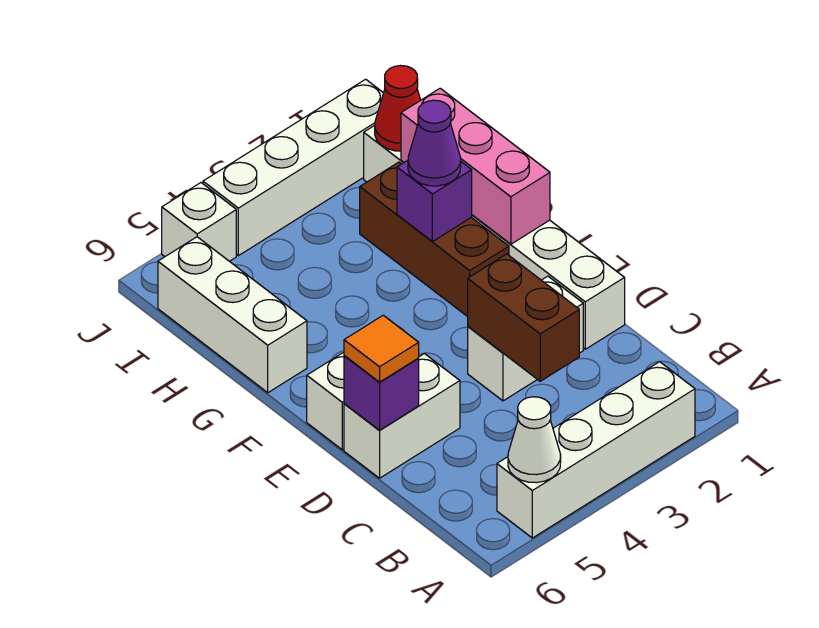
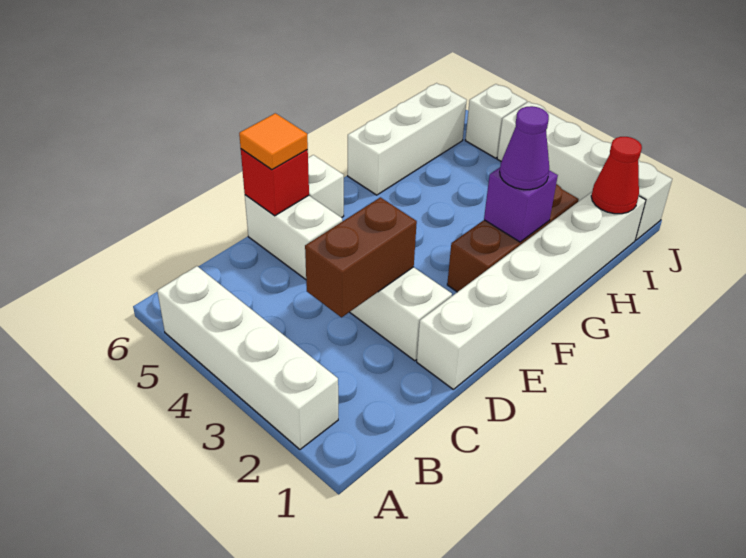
white 1x1 cone [508,397,561,483] -> none
purple 1x1 brick [344,356,419,430] -> red 1x1 brick [241,149,309,216]
pink 1x3 brick [401,88,550,244] -> none

